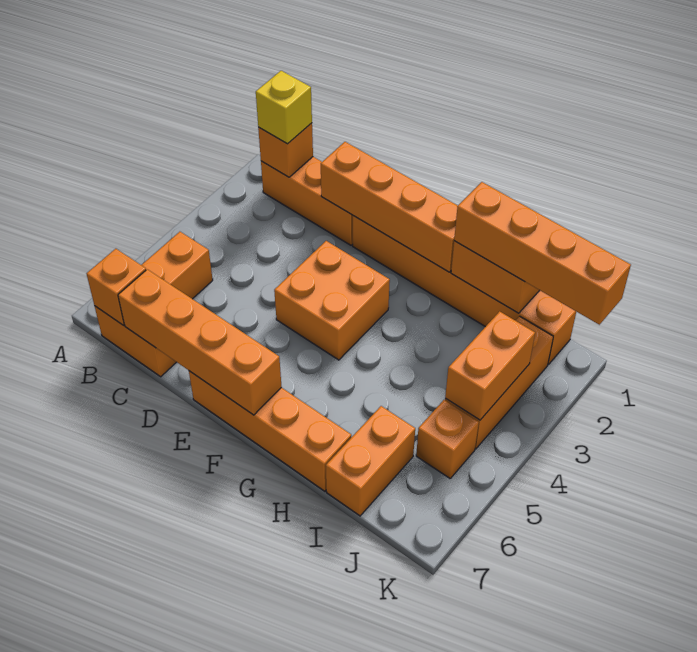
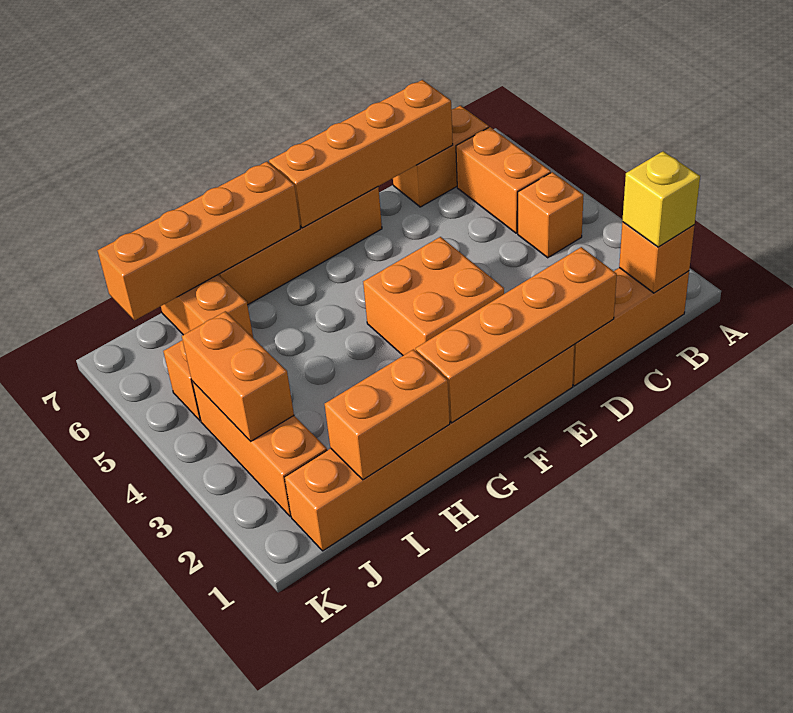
orange 1x1 brick [87,249,146,325] -> orange 1x1 brick moved to [518,172,584,258]
orange 1x4 brick [454,182,631,325] -> orange 1x4 brick moved to [98,162,300,320]

